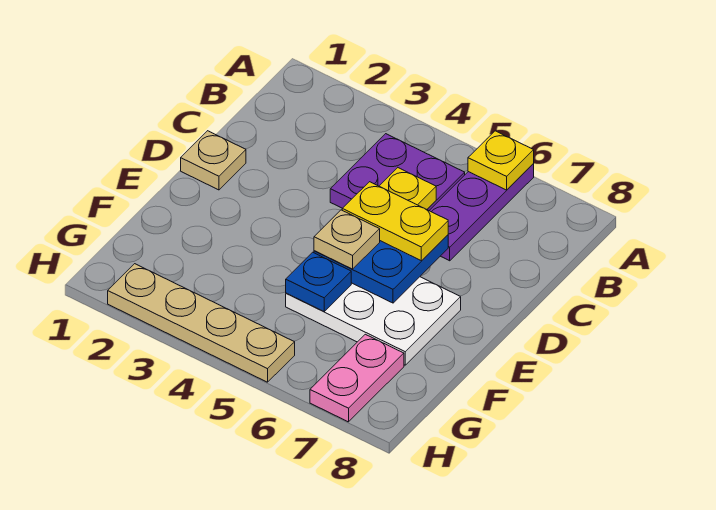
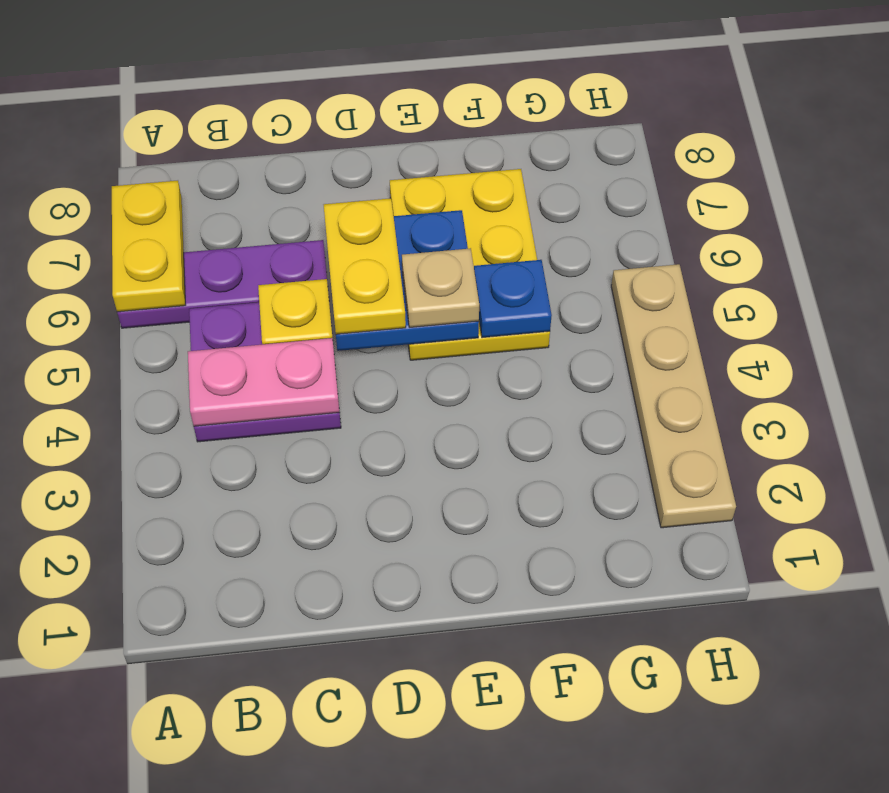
yellow 1x1 plate [468,131,534,190] -> yellow 1x2 plate [112,181,185,312]
tan 1x1 plate [181,131,246,190] -> none
white 2x3 plate [286,277,461,365] -> yellow 2x3 plate [390,169,550,360]
pink 1x2 plate [310,334,404,422] -> pink 1x2 plate moved to [188,338,340,426]

